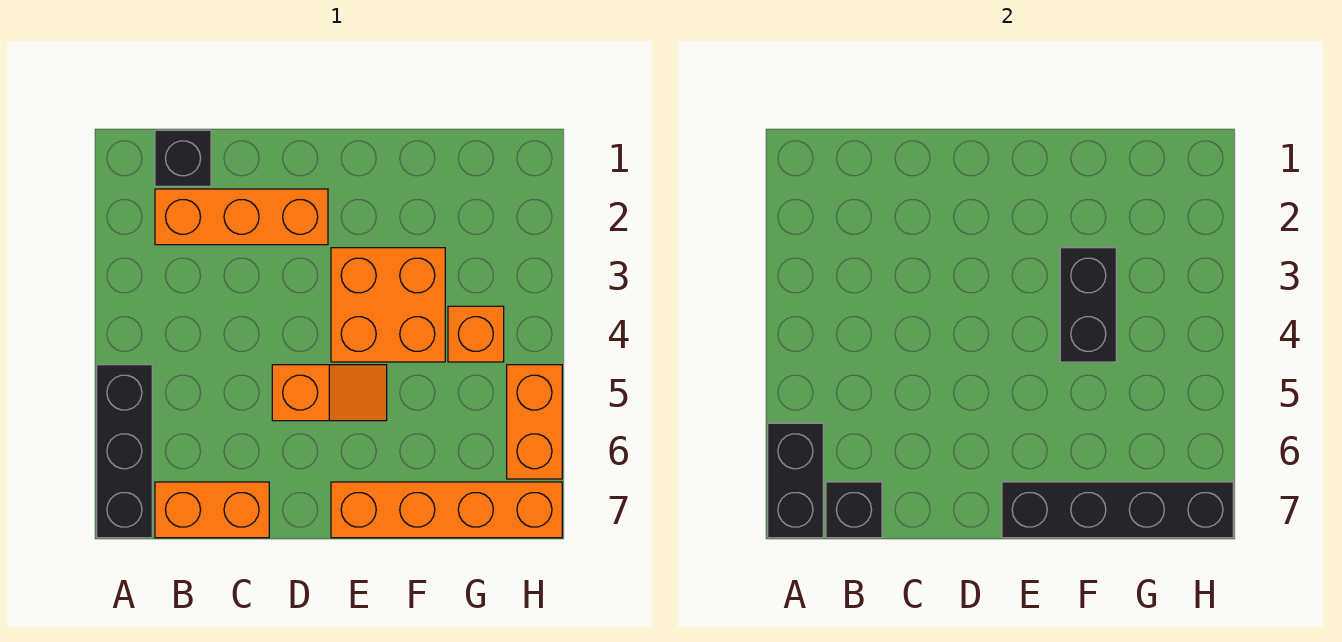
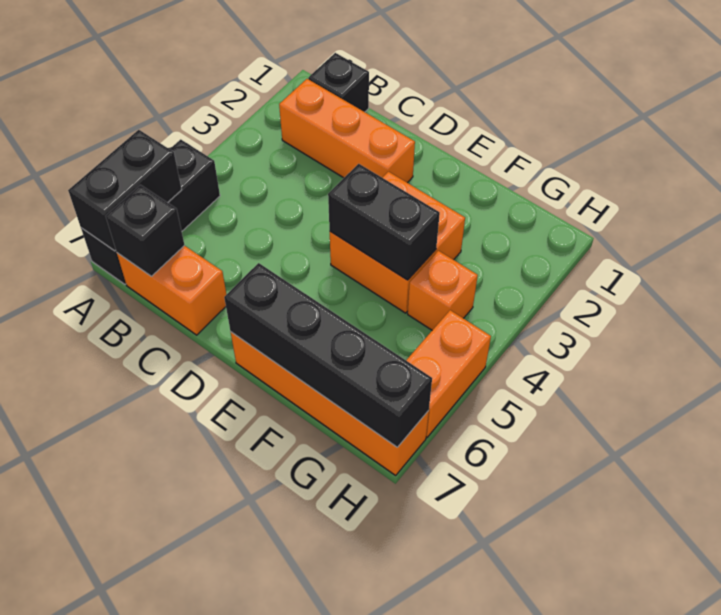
orange 1x2 slope [272,365,387,421] -> none
black 1x2 brick [1060,248,1116,362] -> black 1x2 brick turned to [328,164,440,280]

